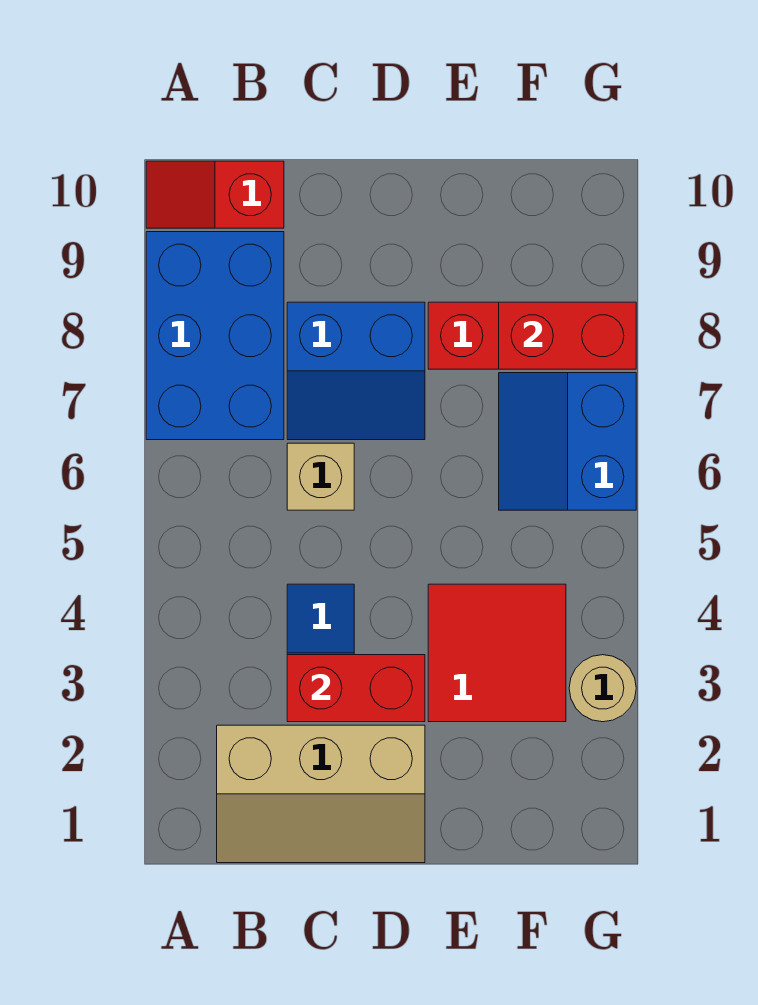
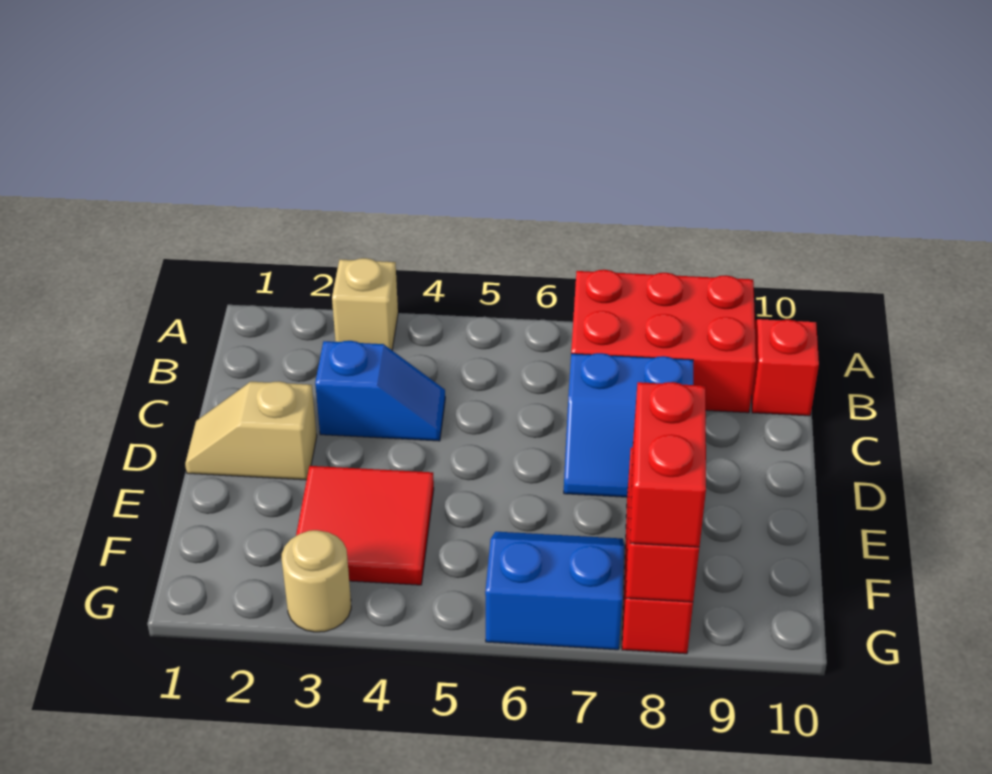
blue 2x3 brick [146,232,284,440] -> red 2x3 brick [571,270,756,413]
tan 2x3 slope [217,725,425,863] -> tan 1x2 slope [185,381,317,480]
red 1x2 brick [287,655,425,722] -> red 1x2 brick moved to [630,382,706,547]
tan 1x1 brick [287,443,354,510] -> tan 1x1 brick moved to [332,258,398,350]
blue 2x2 slope [287,302,425,440] -> blue 2x2 slope turned to [564,353,693,497]

